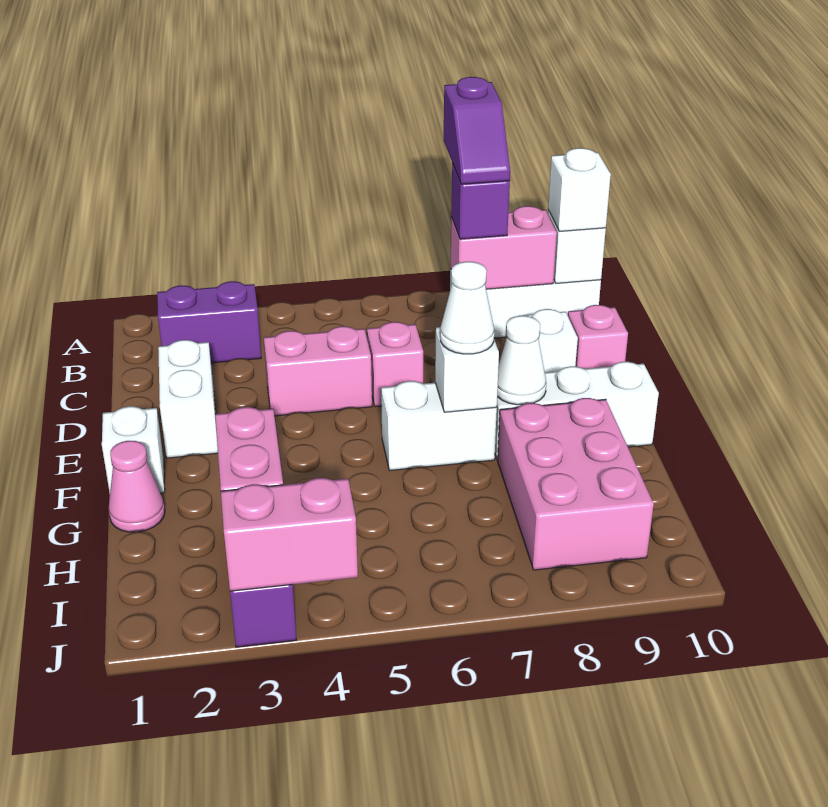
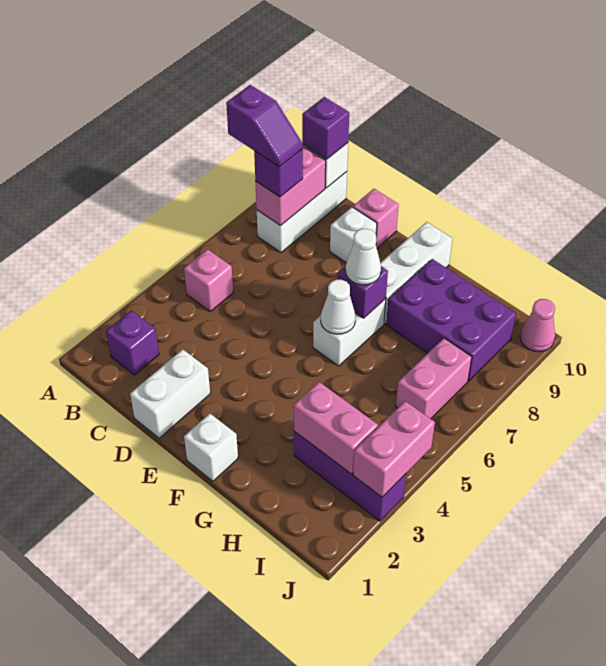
purple 1x2 brick [157,281,261,363] -> purple 1x1 brick [106,311,159,375]
white 1x1 brick [548,148,611,231] -> purple 1x1 brick [302,97,349,159]
white 1x2 brick [158,340,218,458] -> white 1x2 brick turned to [130,349,210,438]
pink 1x2 brick [264,326,372,416] -> pink 1x2 brick moved to [396,338,472,419]
pink 1x1 brick [367,322,423,407] -> pink 1x1 brick moved to [184,249,233,312]
white 1x1 brick [435,327,499,412] -> purple 1x1 brick [338,266,388,318]
white 1x1 cone [497,316,546,405] -> white 1x1 cone moved to [321,280,355,334]
pink 1x1 cone [109,441,165,532] -> pink 1x1 cone moved to [520,299,555,352]
pink 2x3 brick [498,398,654,570] -> purple 2x3 brick [386,259,516,381]

